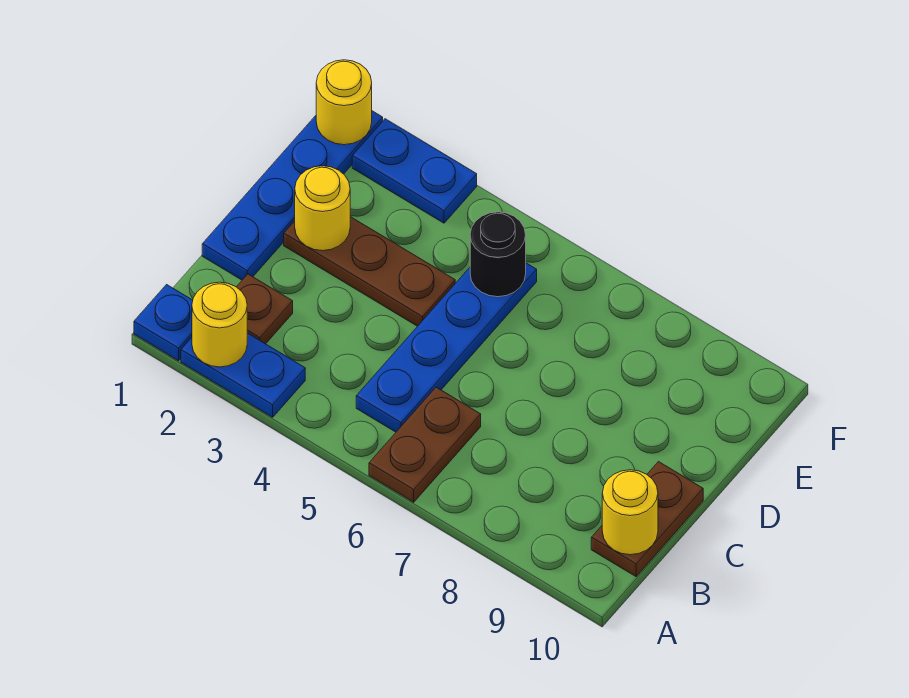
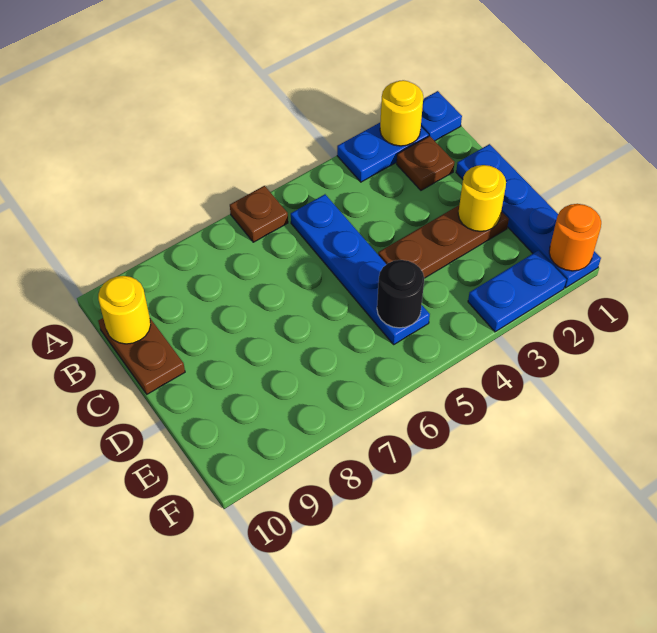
brown 1x2 plate [369,387,481,502] -> brown 1x1 plate [230,186,288,242]
yellow 1x1 round brick [316,60,372,145] -> orange 1x1 round brick [549,204,601,271]

